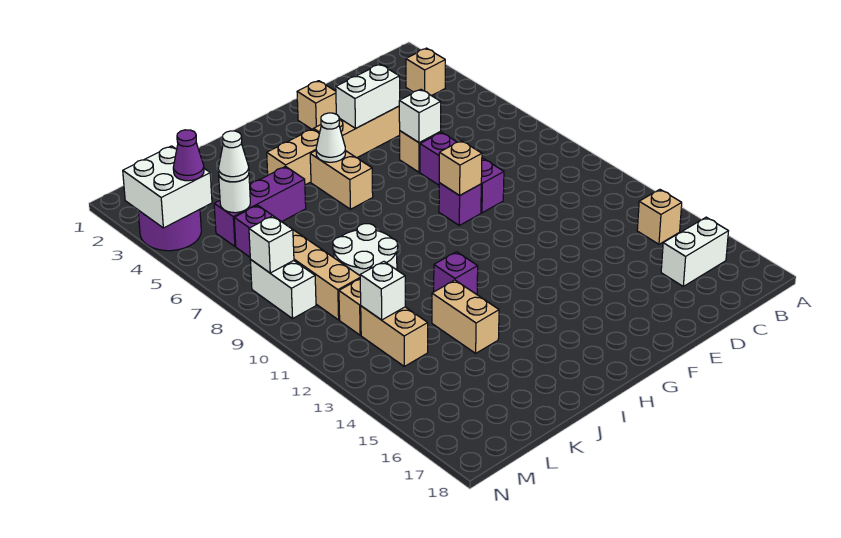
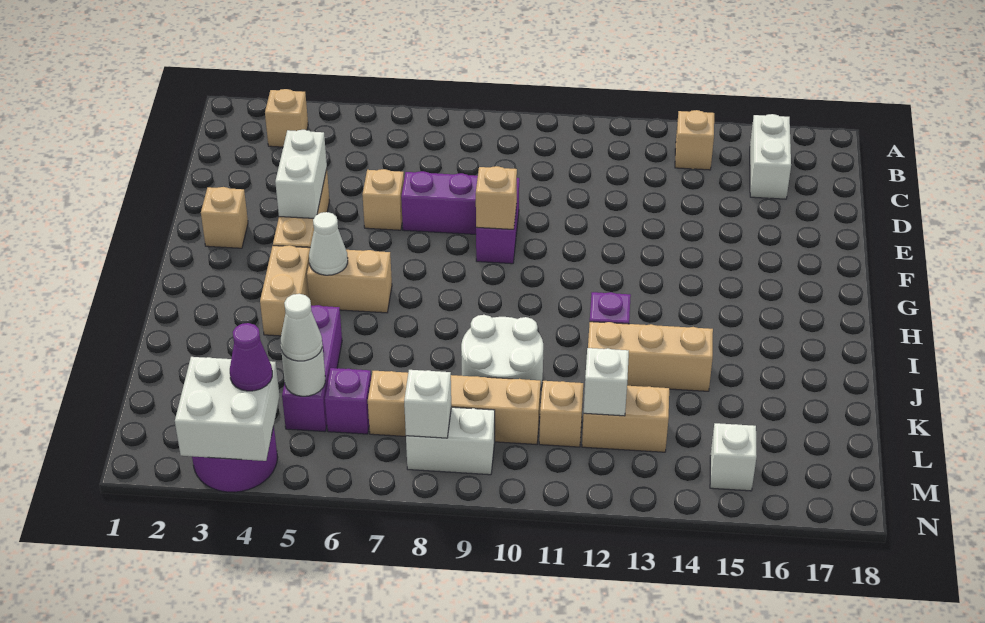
white 1x1 brick [399,89,441,143] -> white 1x1 brick moved to [710,423,757,491]
tan 1x2 brick [432,280,499,353] -> tan 1x3 brick [588,322,713,391]

